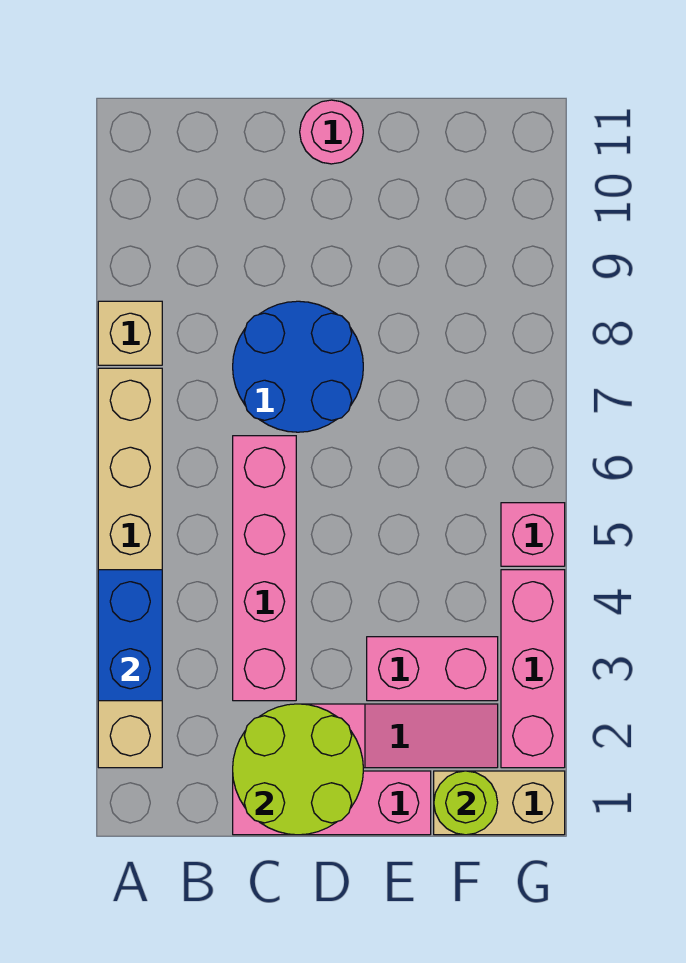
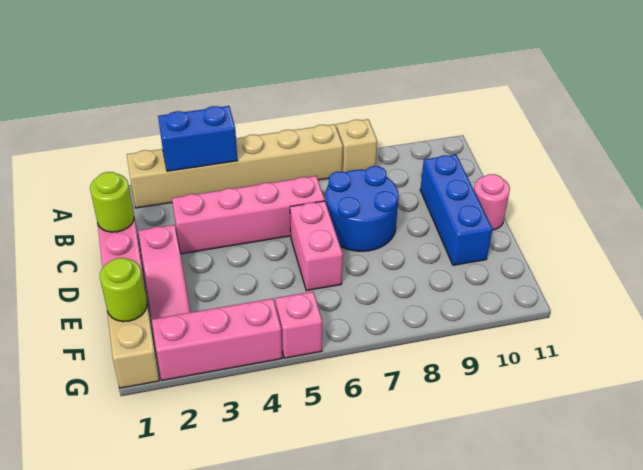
lime 2x2 round brick [233,704,363,835] -> lime 1x1 round brick [90,172,134,232]
none -> blue 1x3 brick [420,155,492,265]
pink 1x2 brick [367,637,498,701] -> pink 1x2 brick moved to [290,201,343,291]

